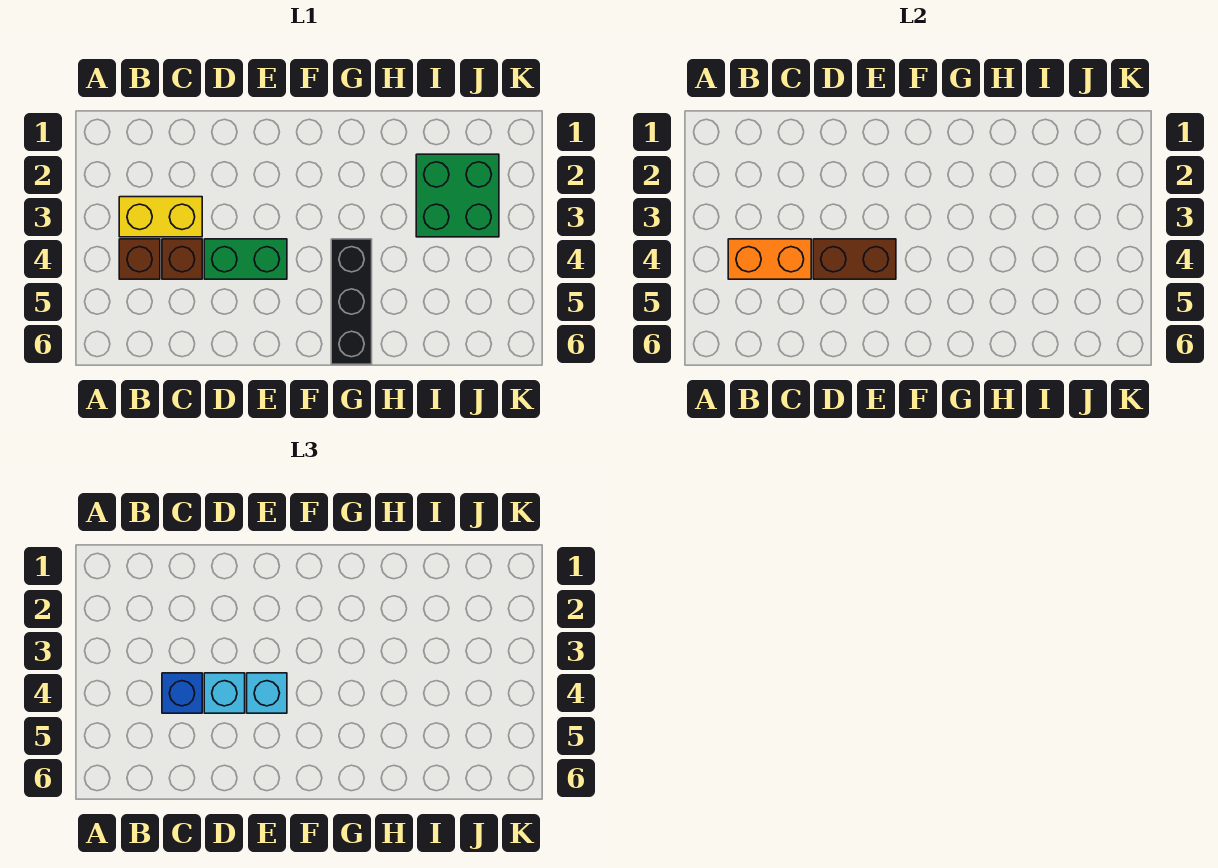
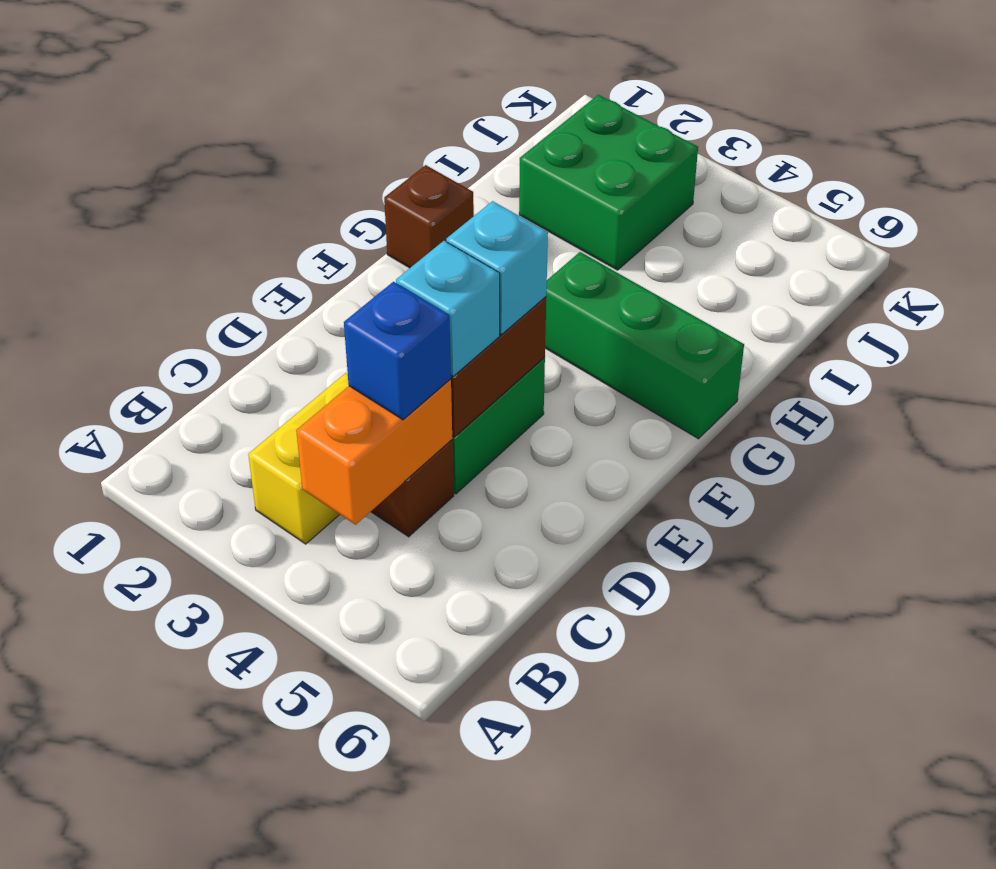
brown 1x1 brick [119,239,160,279] -> brown 1x1 brick moved to [384,165,474,268]
black 1x3 brick [331,239,372,364] -> green 1x3 brick [545,252,744,439]

